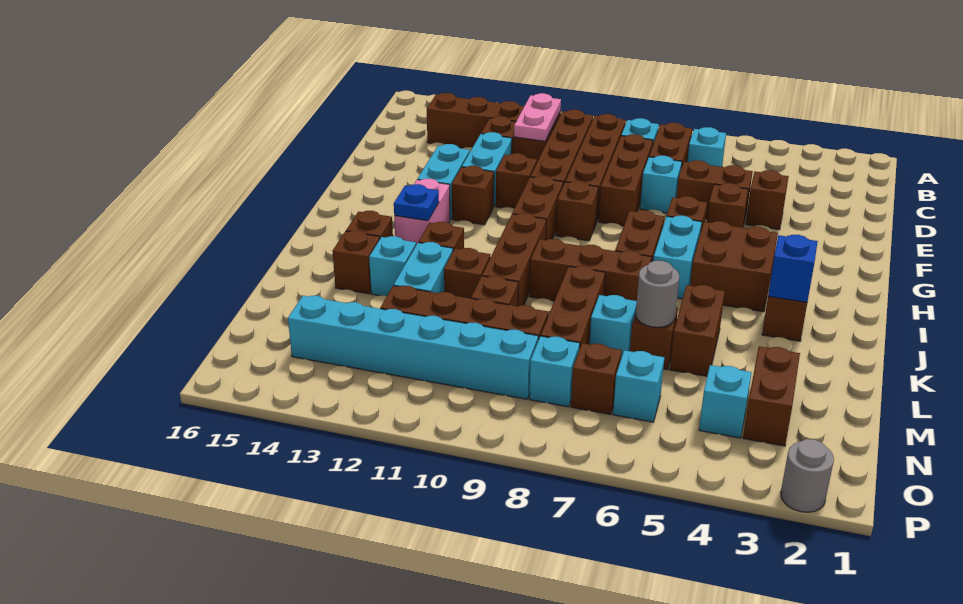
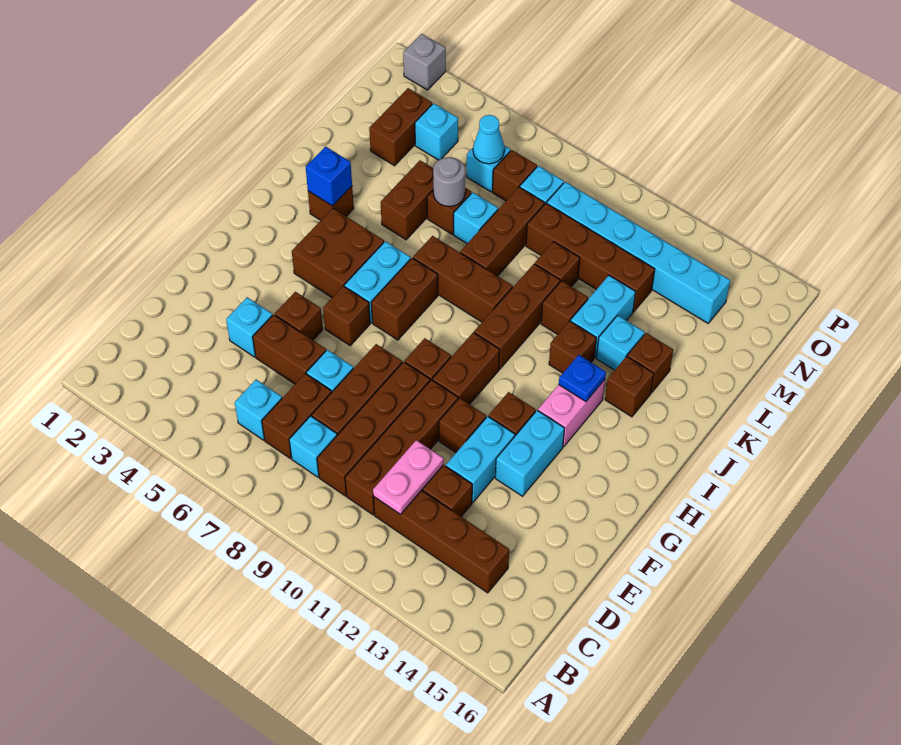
brown 1x1 brick [746,170,789,230] -> cyan 1x1 brick [226,297,273,357]
none -> cyan 1x1 cone [473,115,504,164]
grey 1x1 round brick [781,439,834,512] -> grey 1x1 brick [403,34,446,90]

